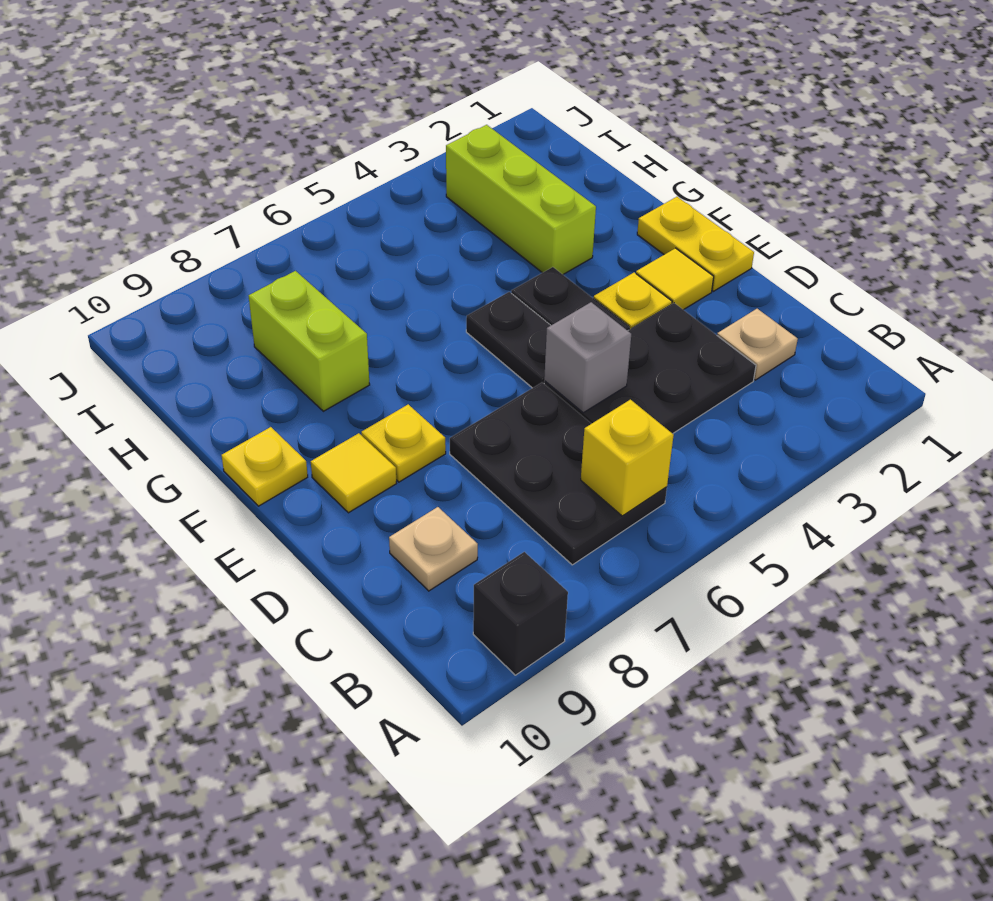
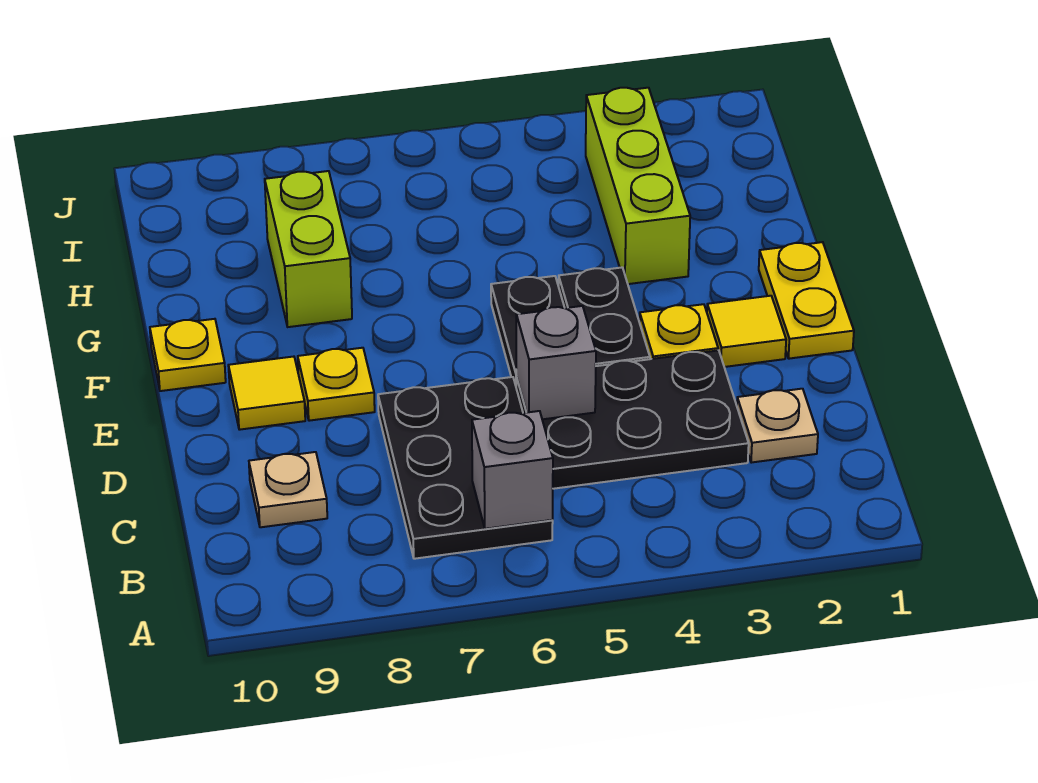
black 1x1 brick [473,552,568,675] -> none
yellow 1x1 brick [581,400,674,516] -> grey 1x1 brick [472,411,553,529]

